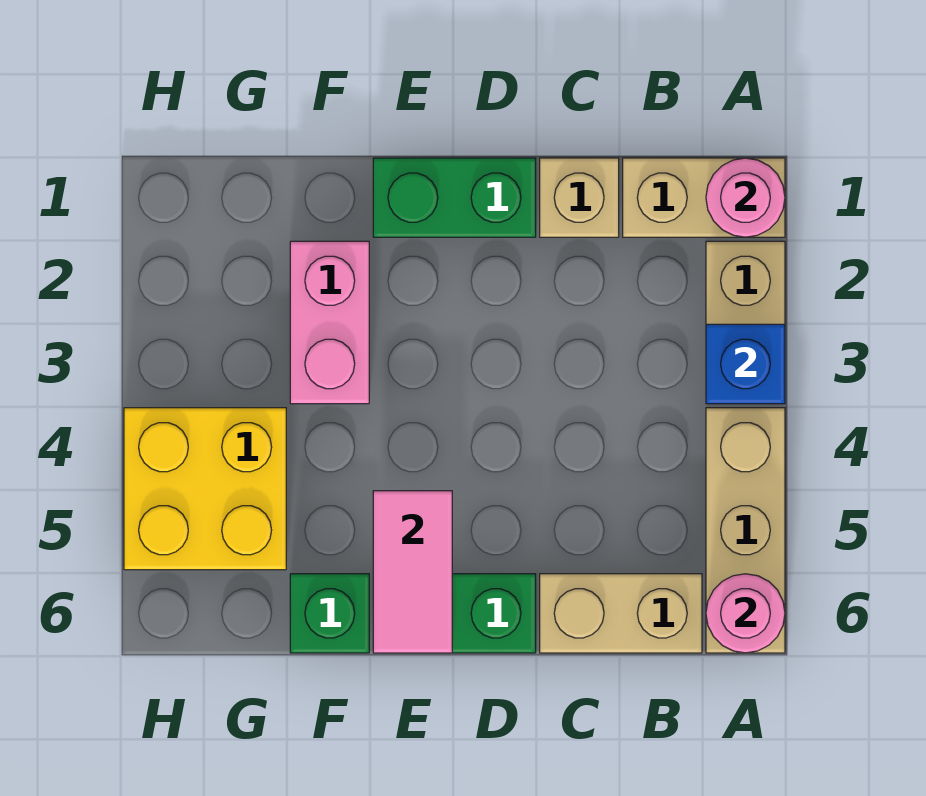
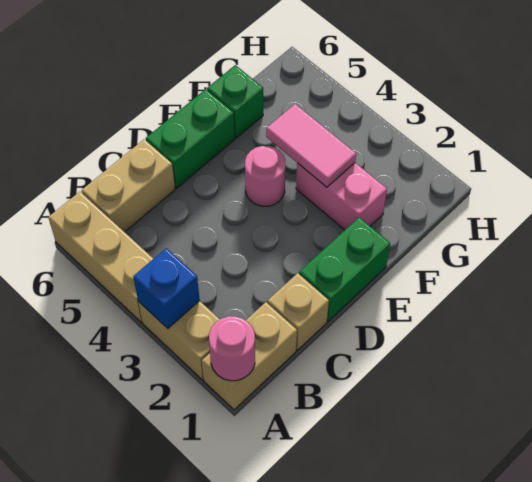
pink 1x1 round brick [706,574,785,653] -> pink 1x1 round brick moved to [245,146,285,206]
pink 1x2 tile [373,491,452,653] -> pink 1x2 tile moved to [266,104,356,187]
yellow 2x2 brick [124,408,286,570] -> none

